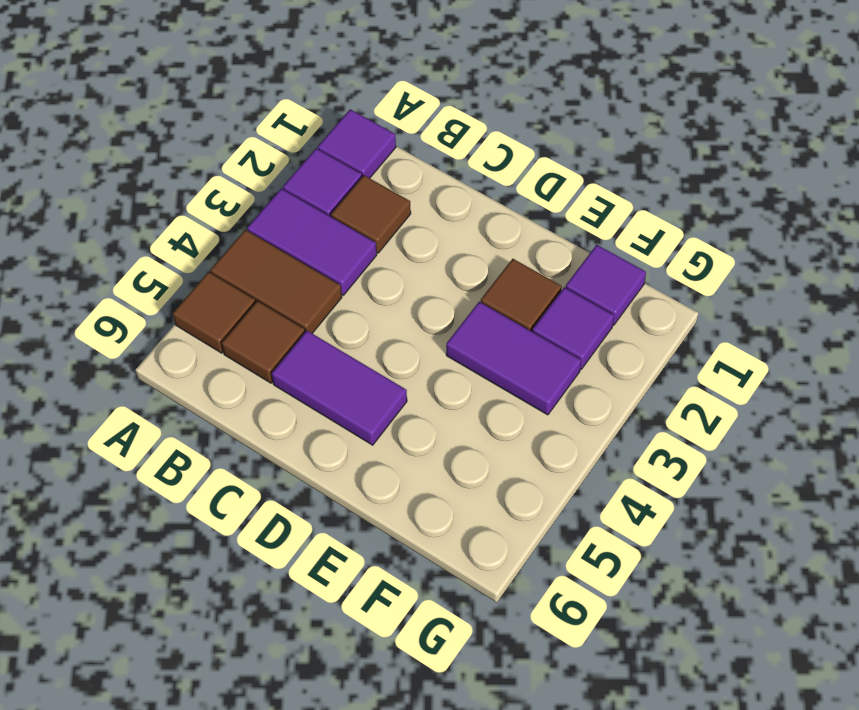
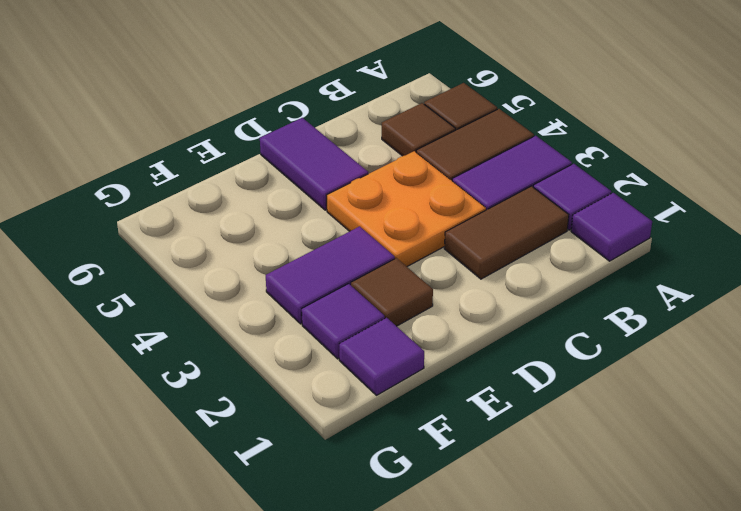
brown 1x1 tile [331,175,411,253] -> brown 1x2 tile [444,186,569,279]
none -> orange 2x2 plate [327,151,486,266]
purple 1x2 tile [272,331,407,445] -> purple 1x2 tile turned to [260,118,368,210]

